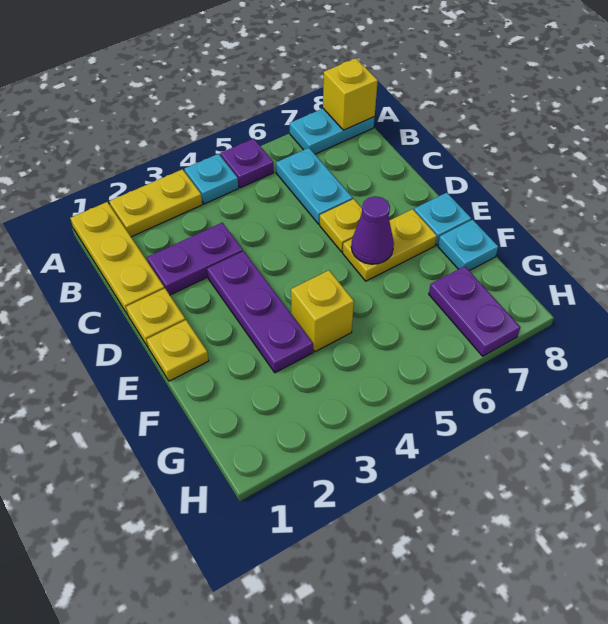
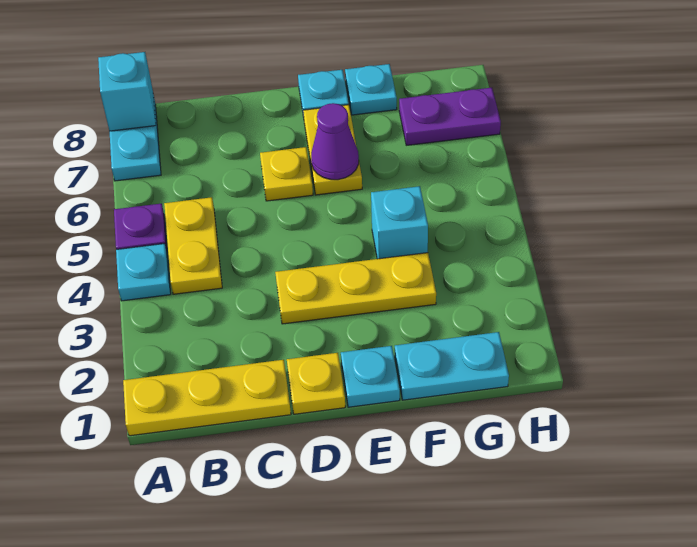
yellow 1x2 plate [109,169,203,237] -> yellow 1x2 plate moved to [164,197,222,294]
yellow 1x1 brick [323,58,378,130] -> cyan 1x1 brick [98,52,156,131]
cyan 1x2 plate [276,148,353,224] -> cyan 1x2 plate moved to [395,332,509,400]
purple 1x2 plate [147,223,243,295] -> none
purple 1x3 plate [207,251,313,373] -> yellow 1x3 plate [275,253,436,324]
yellow 1x1 plate [146,320,209,381] -> cyan 1x1 plate [341,346,400,407]
yellow 1x1 brick [291,270,354,352] -> cyan 1x1 brick [371,186,428,259]

